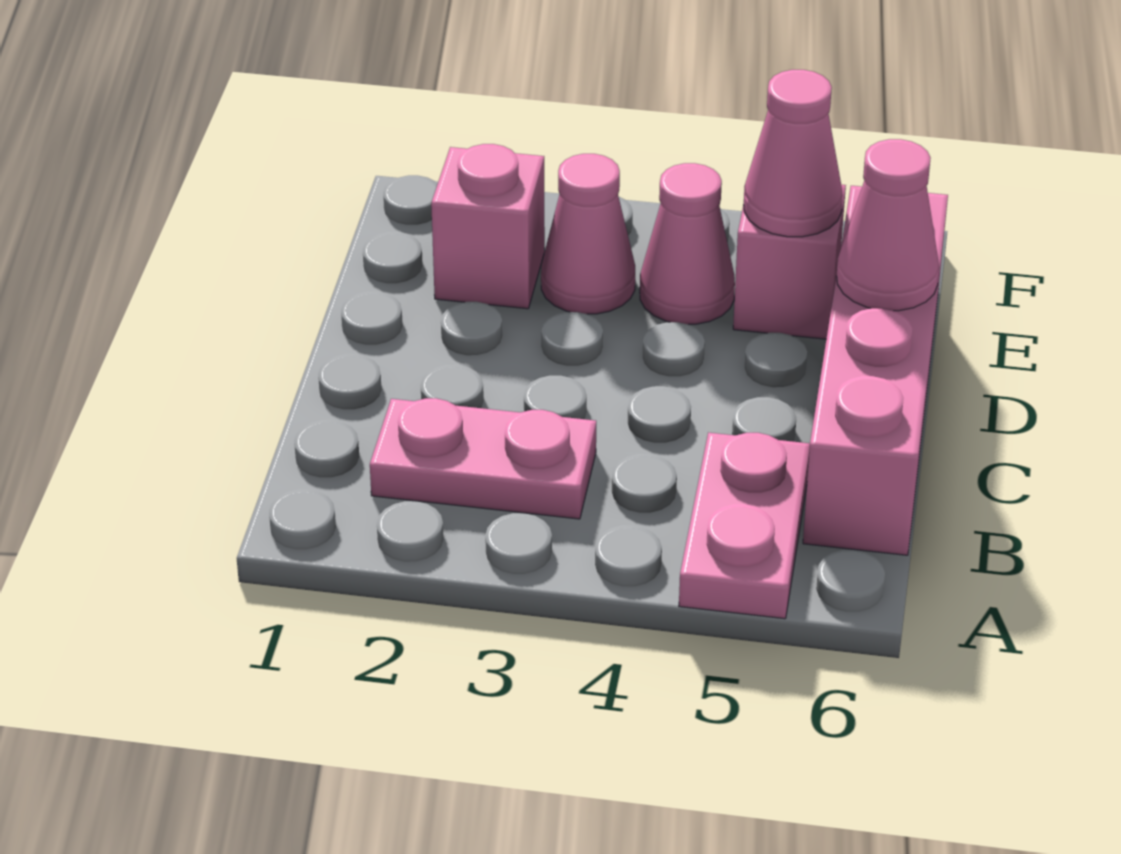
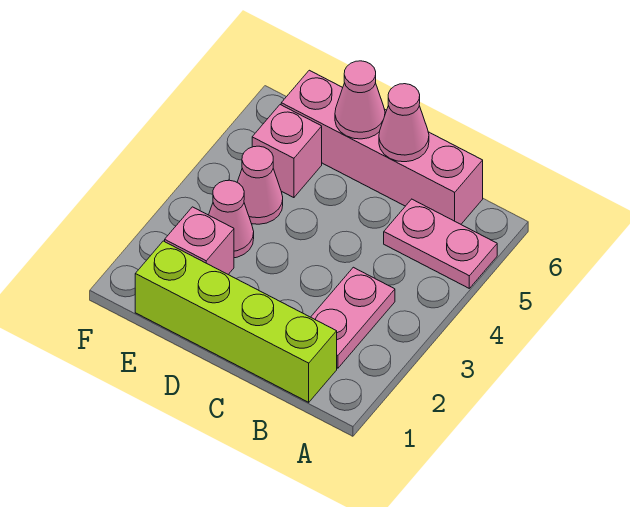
none -> lime 1x4 brick [135,241,337,402]
pink 1x1 cone [744,70,843,237] -> pink 1x1 cone moved to [379,84,429,162]

